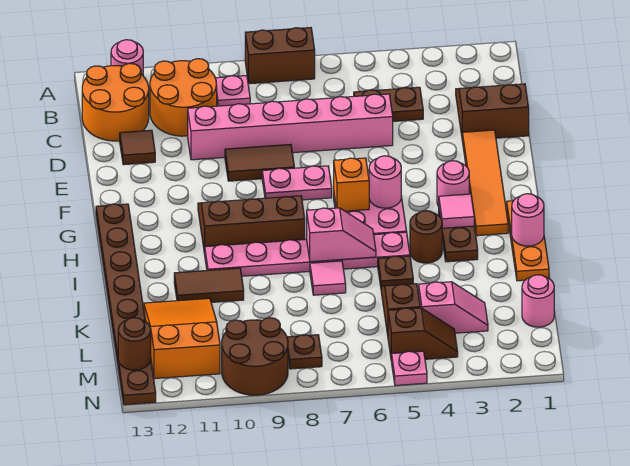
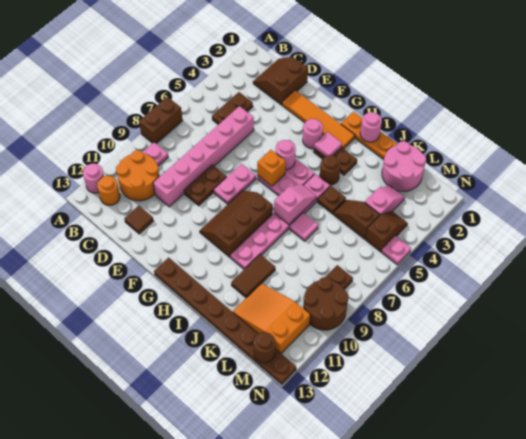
orange 2x2 round brick [82,63,149,141] -> orange 1x1 round brick [97,176,120,205]
brown 1x2 tile [225,144,294,181] -> brown 1x2 plate [184,165,227,206]
pink 1x1 round brick [522,275,554,327] -> pink 2x2 round brick [382,141,426,191]

